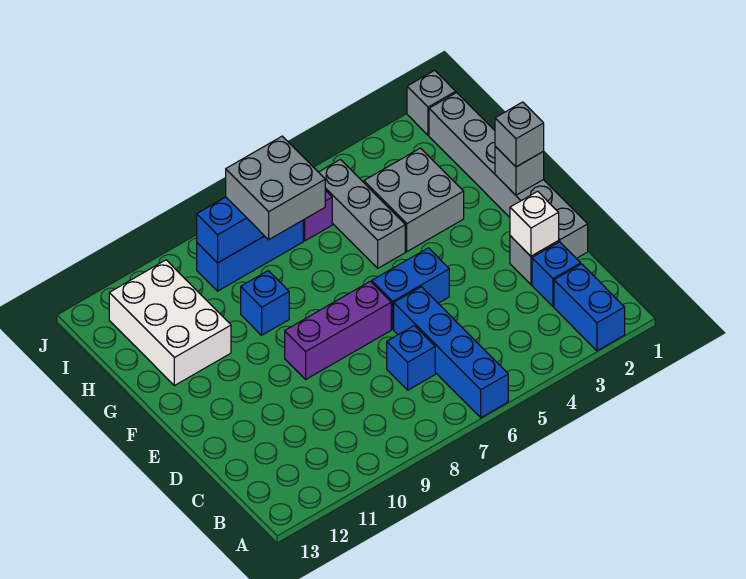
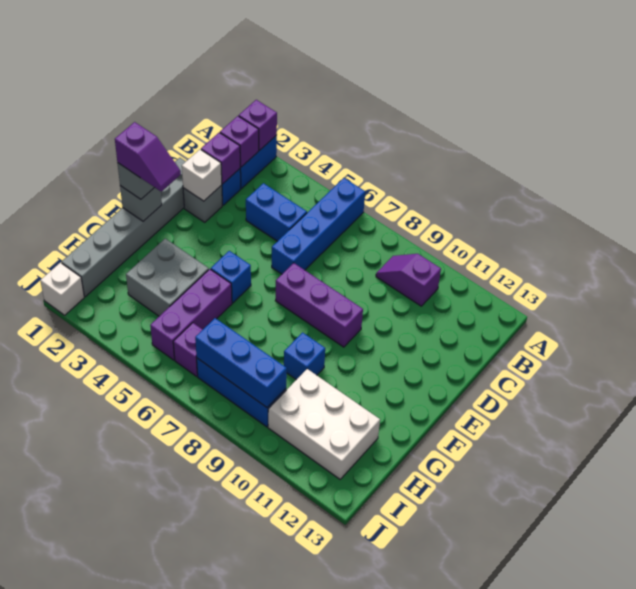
none -> purple 1x1 brick [239,100,277,150]
none -> purple 1x1 brick [220,116,259,167]
none -> purple 1x2 slope [376,254,441,306]
none -> purple 1x1 brick [201,133,240,184]
blue 1x1 brick [387,326,435,390] -> blue 1x1 brick moved to [211,251,251,303]
blue 1x2 brick [372,248,449,329] -> blue 1x2 brick moved to [246,183,307,241]
none -> purple 1x2 slope [115,122,181,192]
grey 1x3 brick [319,160,405,268] -> purple 1x3 brick [150,269,232,360]
white 2x3 brick [109,260,231,386] -> white 2x3 brick turned to [268,369,380,479]
grey 2x2 brick [226,136,325,240] -> none
grey 1x1 brick [407,70,456,135] -> white 1x1 brick [40,263,84,315]

